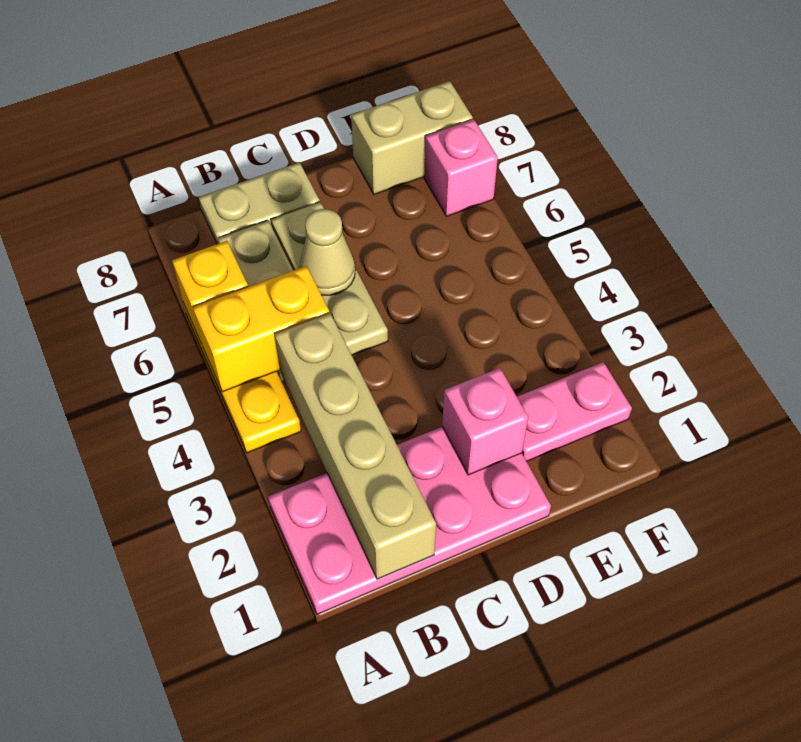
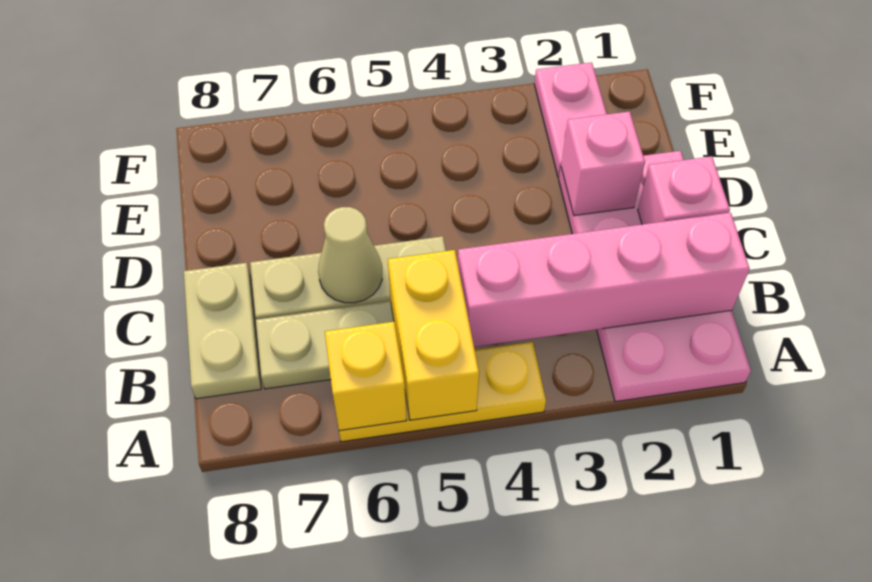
tan 1x4 brick [274,314,436,579] -> pink 1x4 brick [458,213,750,347]
tan 1x2 brick [351,81,473,194] -> none
pink 1x1 brick [424,119,498,216] -> pink 1x1 brick moved to [638,156,730,224]

